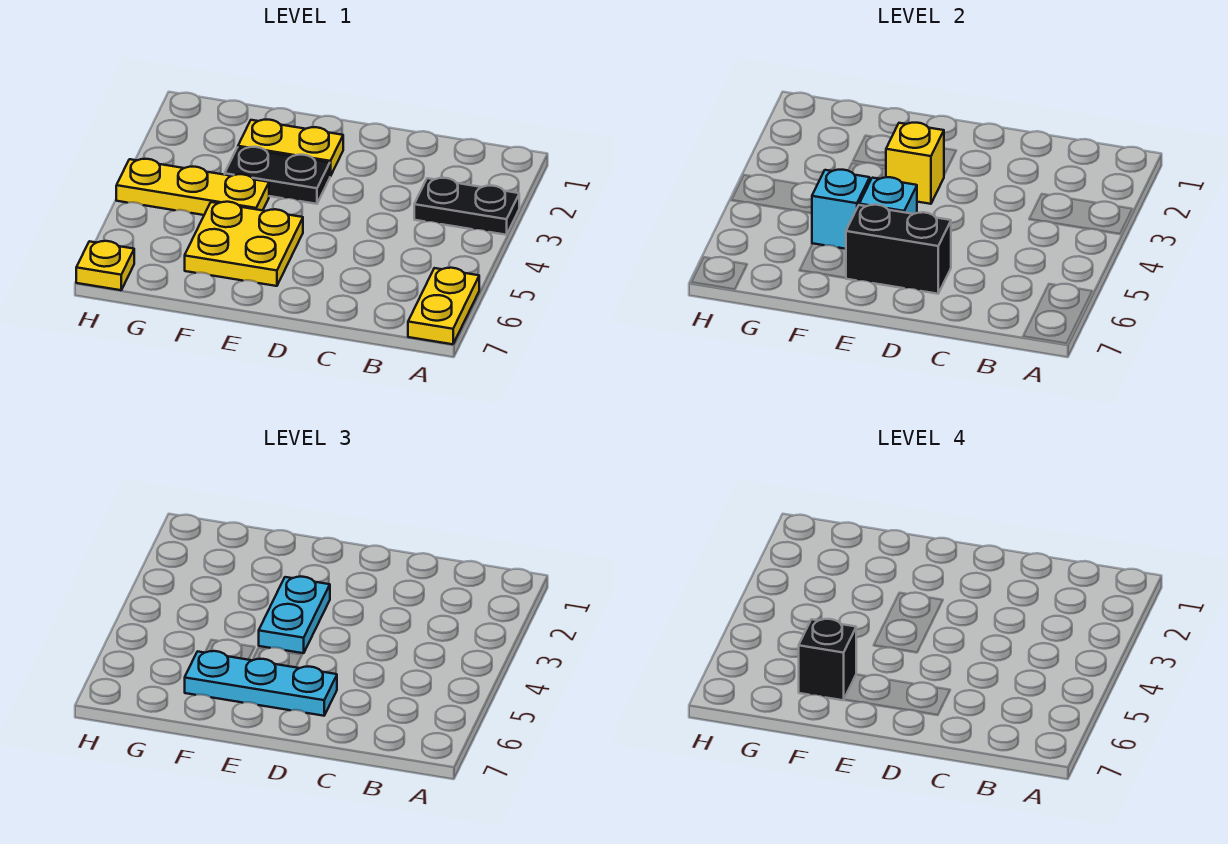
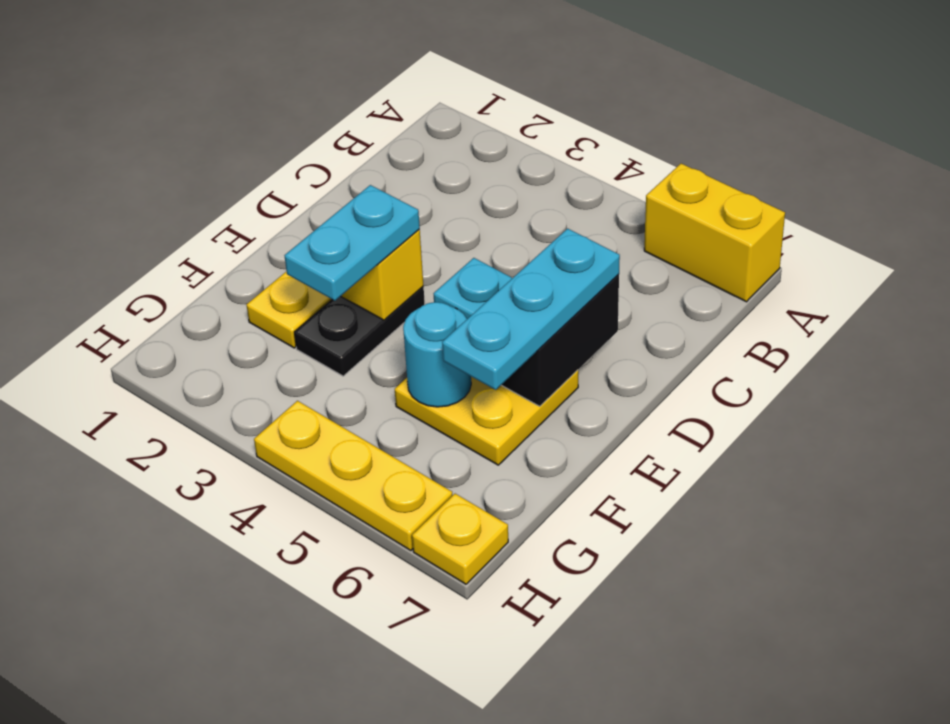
black 1x2 plate [414,178,519,235] -> none
yellow 1x2 plate [408,268,479,344] -> yellow 1x2 brick [644,164,785,302]
cyan 1x2 plate [259,577,330,653] -> cyan 1x2 plate turned to [285,185,420,301]
yellow 1x3 plate [116,159,269,215] -> yellow 1x3 plate turned to [254,401,453,551]
cyan 1x1 brick [812,170,870,249] -> cyan 1x1 round brick [403,302,471,407]
black 1x1 brick [799,619,856,700] -> none

